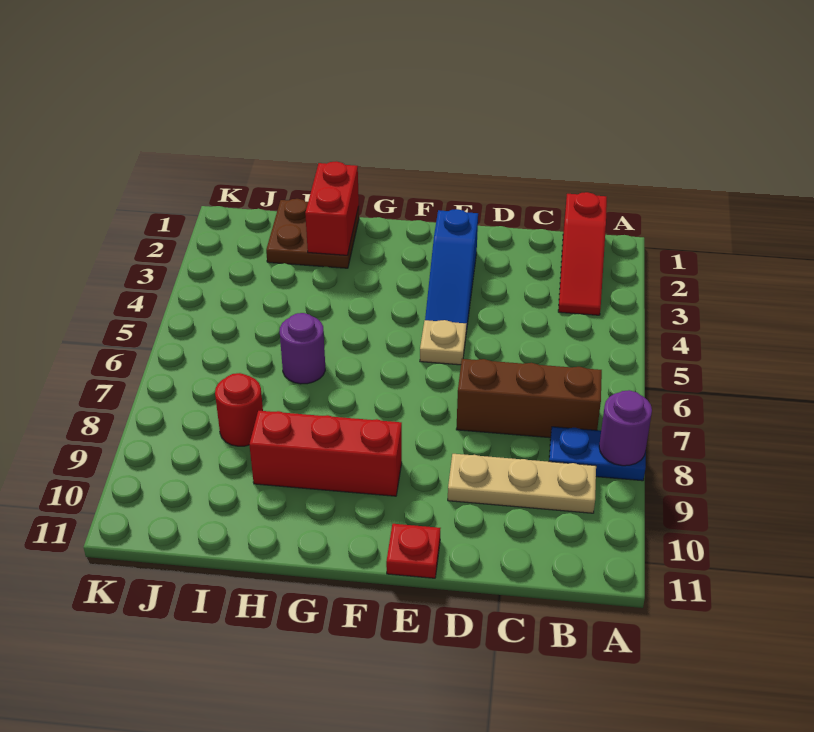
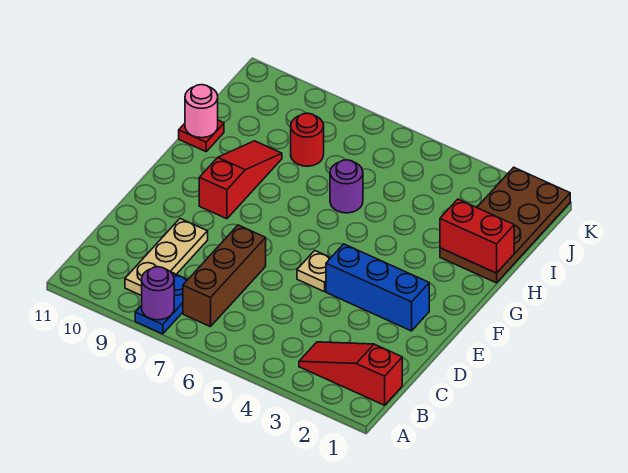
blue 1x3 slope [425,209,478,332] -> blue 1x3 brick [326,244,429,331]
red 1x1 plate [386,524,440,578] -> red 1x1 plate moved to [179,120,224,152]
red 1x3 brick [249,411,402,496] -> red 1x3 slope [199,141,282,219]
brown 2x2 plate [266,199,359,268] -> brown 2x4 plate [440,167,570,283]
none -> pink 1x1 round brick [185,85,218,138]

